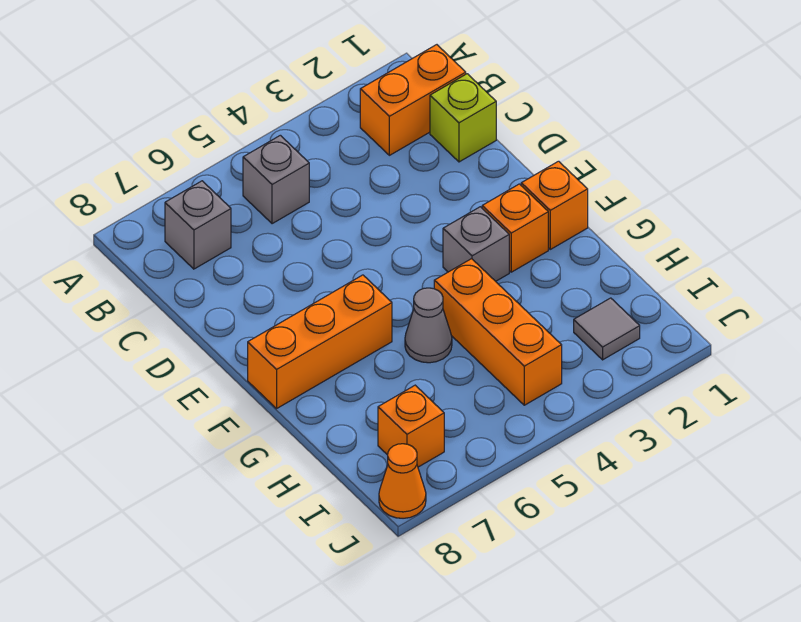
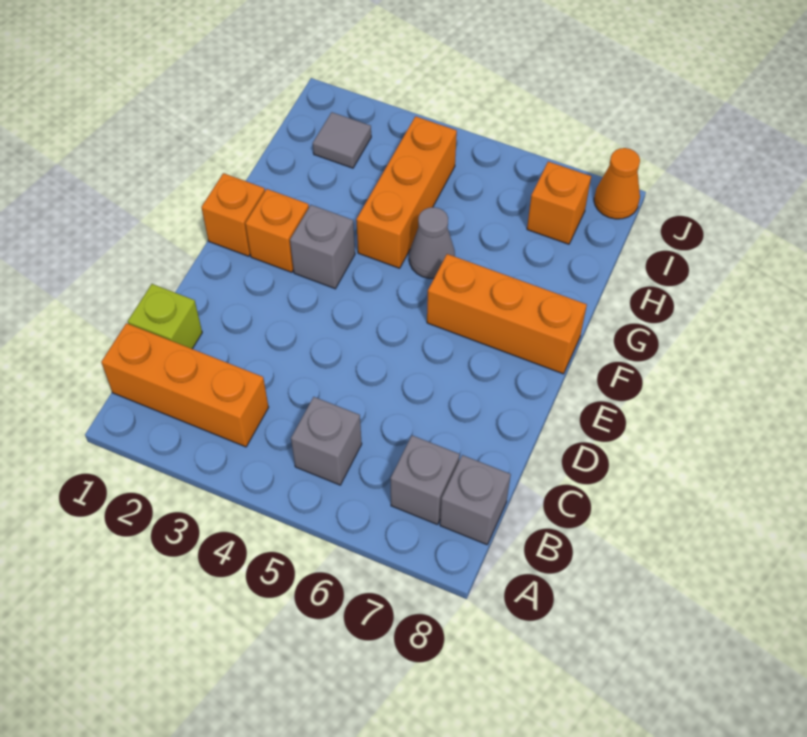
orange 1x2 brick [360,45,466,155] -> orange 1x3 brick [101,323,269,447]
none -> grey 1x1 brick [440,455,511,545]

